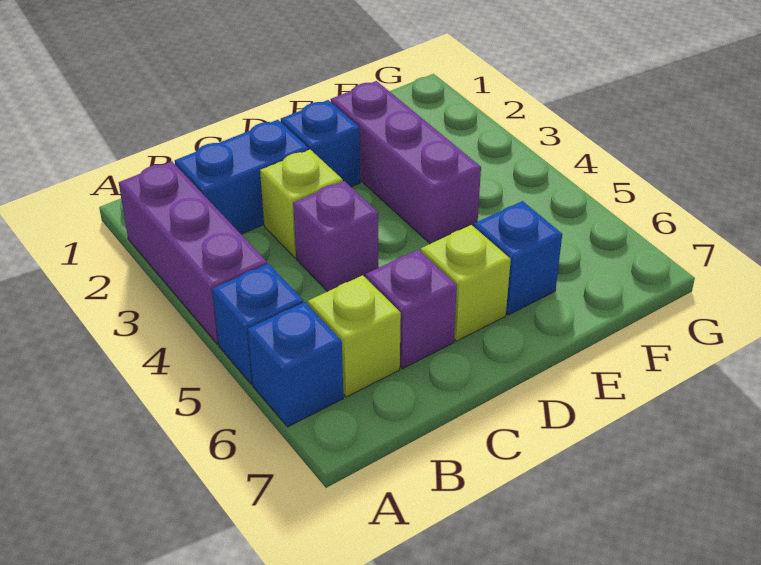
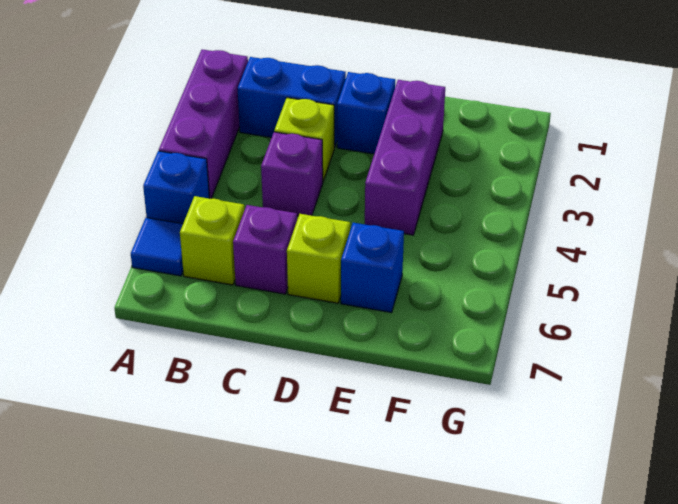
blue 1x1 brick [248,302,343,427] -> blue 1x1 tile [131,218,183,276]

